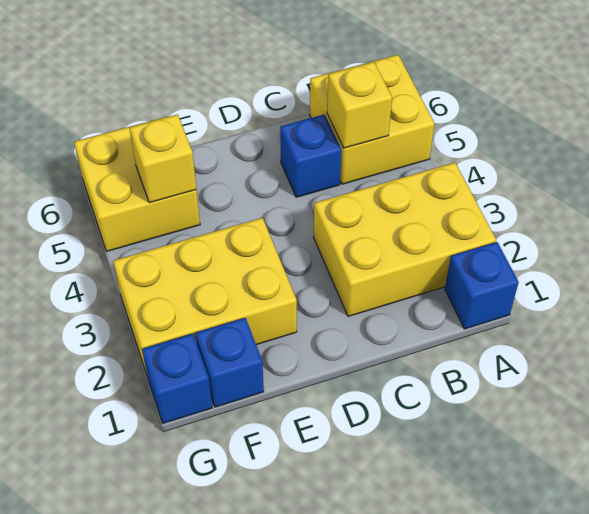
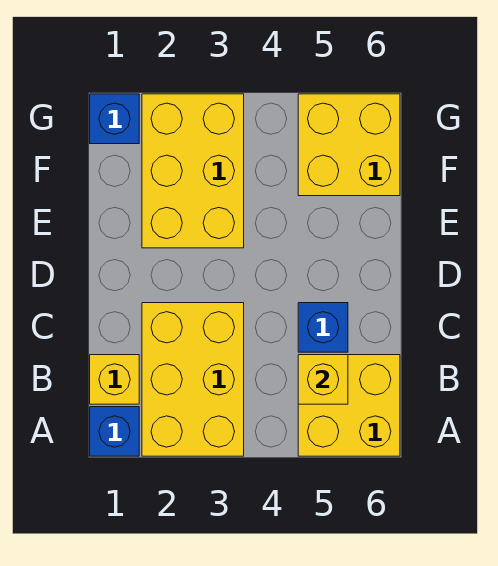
blue 1x1 brick [196,318,264,407] -> none
yellow 1x1 brick [130,114,196,203] -> yellow 1x1 brick moved to [90,355,139,404]

